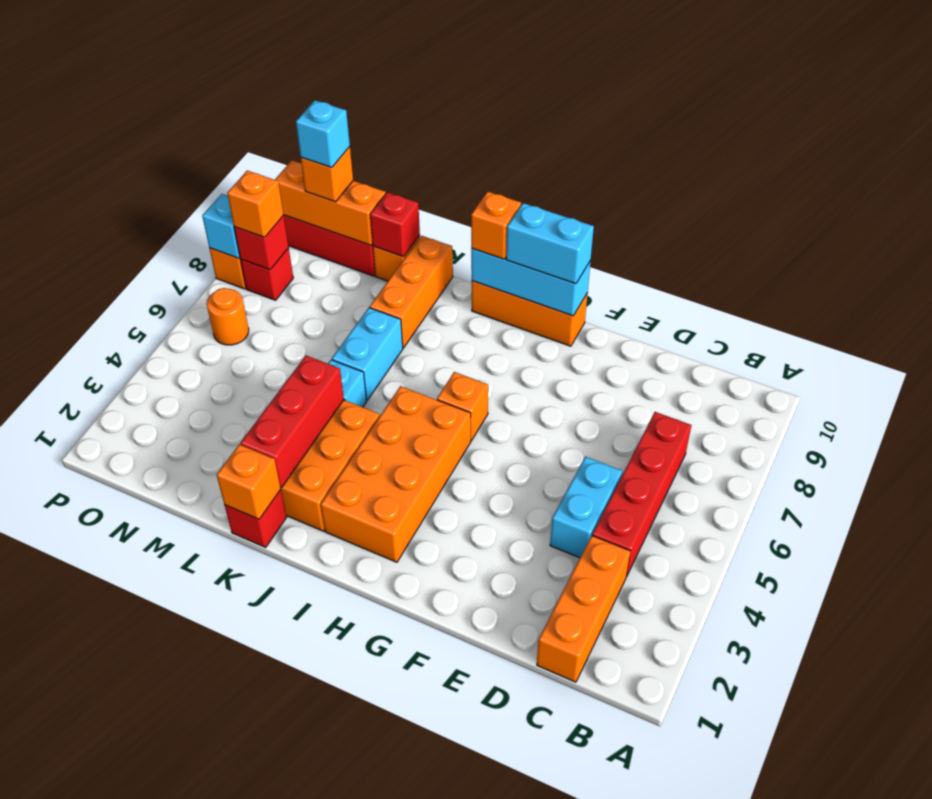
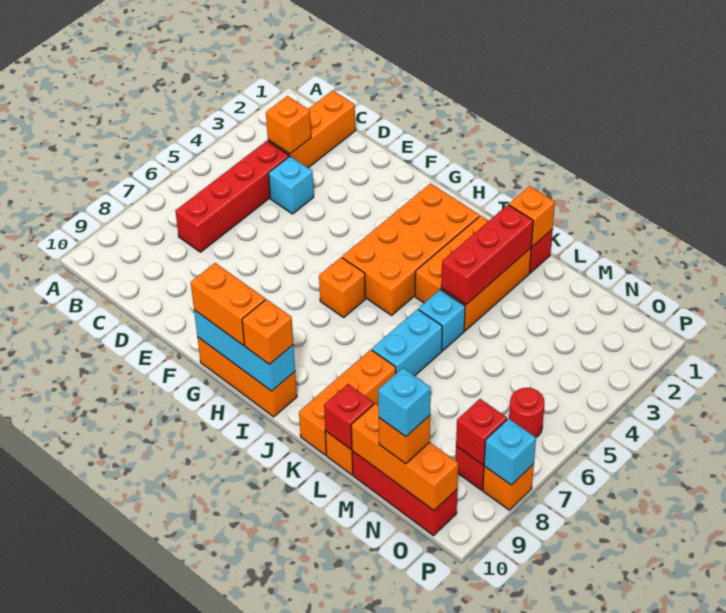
cyan 1x2 brick [550,457,622,558] -> cyan 1x1 brick [269,156,314,214]
cyan 1x2 brick [506,203,594,284] -> orange 1x2 brick [191,263,265,345]
orange 1x1 round brick [207,288,249,345] -> red 1x1 round brick [509,388,545,437]
orange 1x1 brick [227,171,284,237] -> orange 1x1 brick moved to [266,96,311,154]

